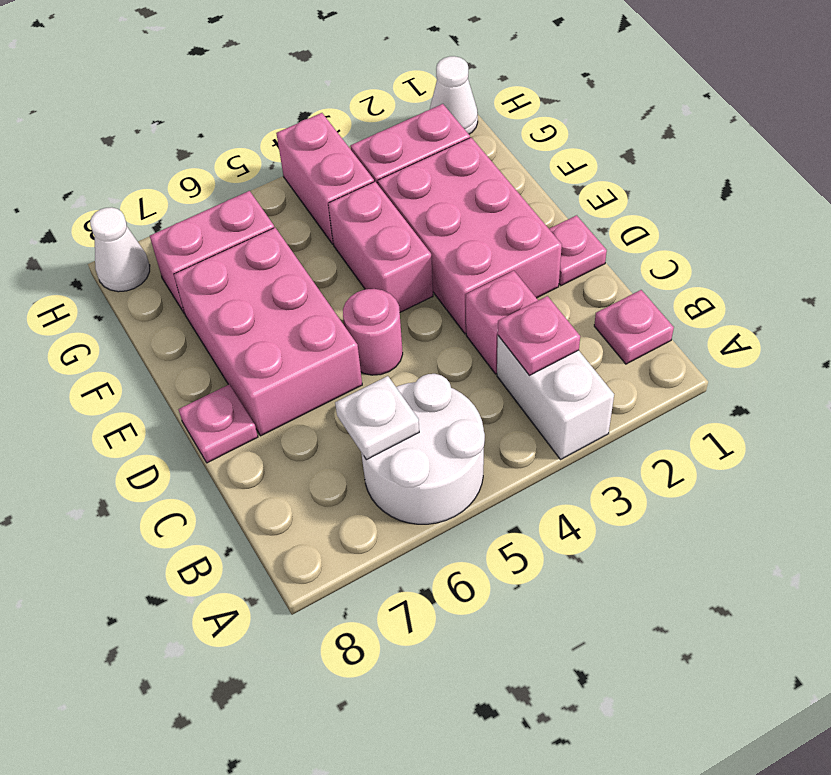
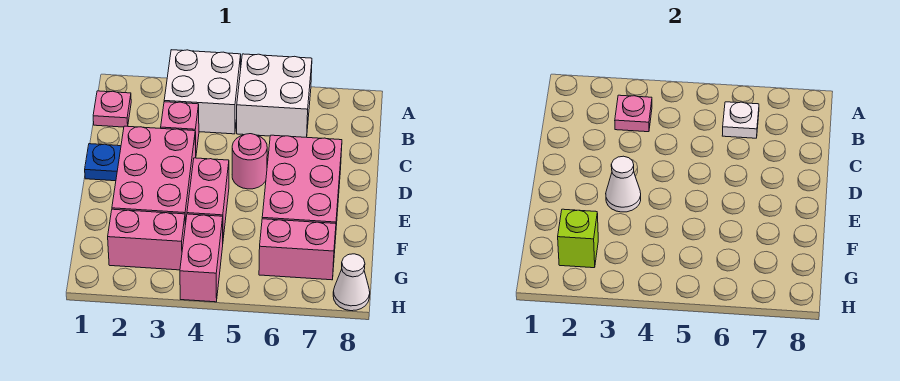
white 1x2 brick [497,336,614,459] -> white 2x2 brick [164,50,241,134]
white 2x2 round brick [361,374,485,524] -> white 2x2 brick [237,54,312,137]
pink 1x1 plate [549,215,607,286] -> blue 1x1 plate [85,144,121,181]
pink 1x1 plate [178,384,258,463] -> none
none -> lime 1x1 brick [558,209,598,268]
white 1x1 cone [430,56,478,134] -> white 1x1 cone moved to [606,156,641,212]

